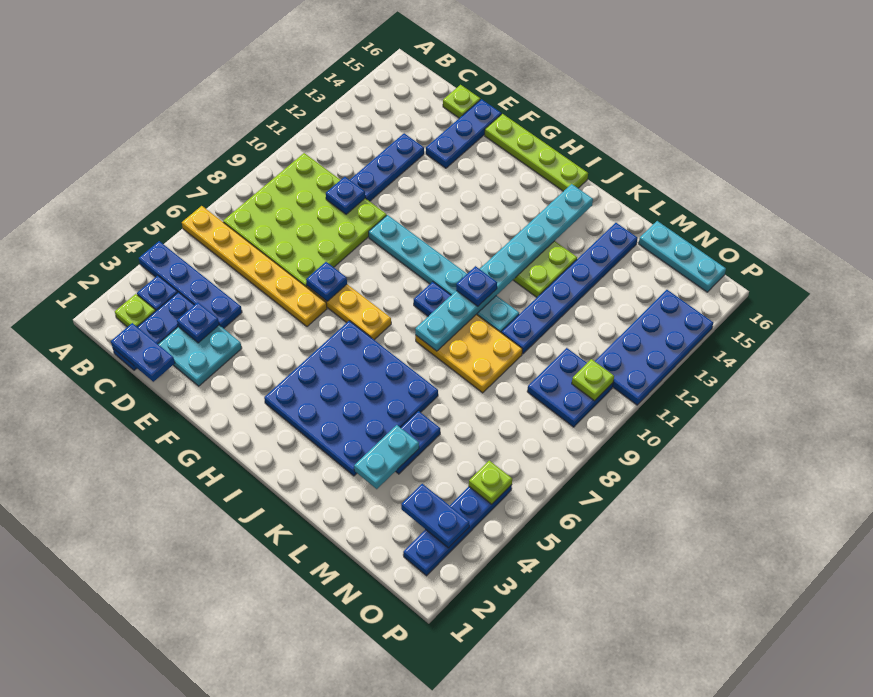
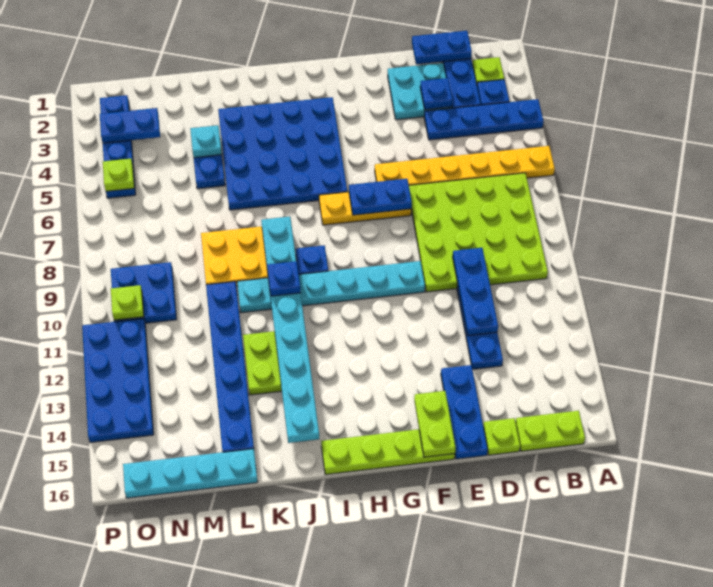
none -> lime 1x2 plate [516,411,585,451]
blue 1x1 plate [326,177,365,214] -> blue 1x3 plate [453,248,498,336]
blue 1x1 plate [306,262,347,301] -> blue 1x2 plate [349,179,412,215]
none -> lime 1x2 plate [414,391,456,457]
cyan 1x2 plate [354,425,419,489] -> cyan 1x1 plate [190,125,222,158]
cyan 1x3 plate [639,221,726,292] -> cyan 1x4 plate [123,449,258,498]

